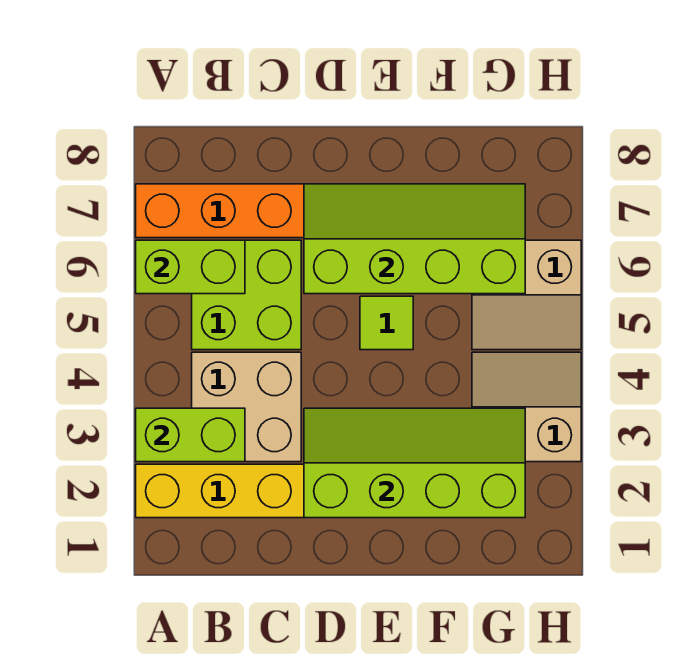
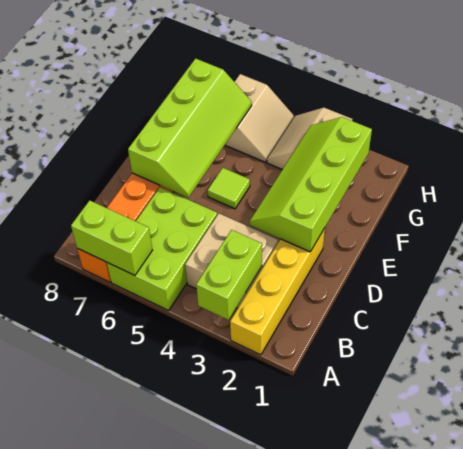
lime 1x2 brick [136,240,245,294] -> lime 1x2 brick turned to [71,200,152,275]
lime 2x2 brick [192,240,301,350] -> lime 2x3 brick [107,187,217,310]
lime 2x4 slope [304,184,525,294] -> lime 2x4 slope turned to [128,59,252,198]

